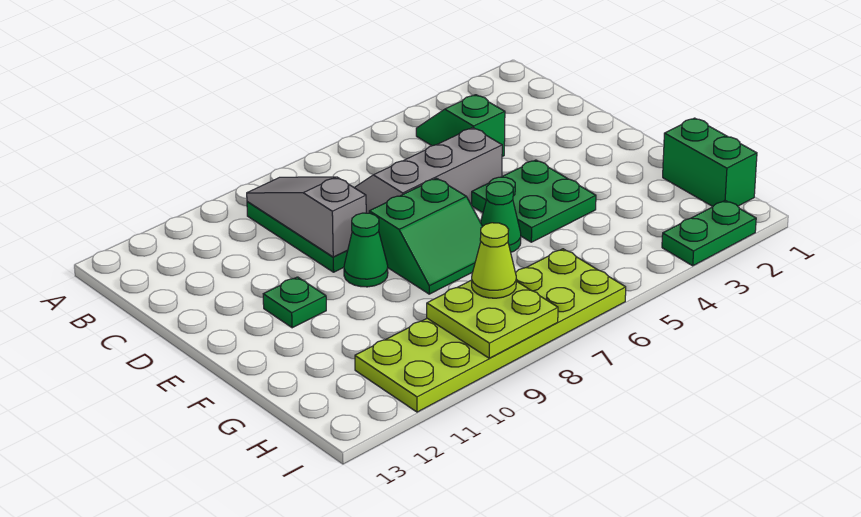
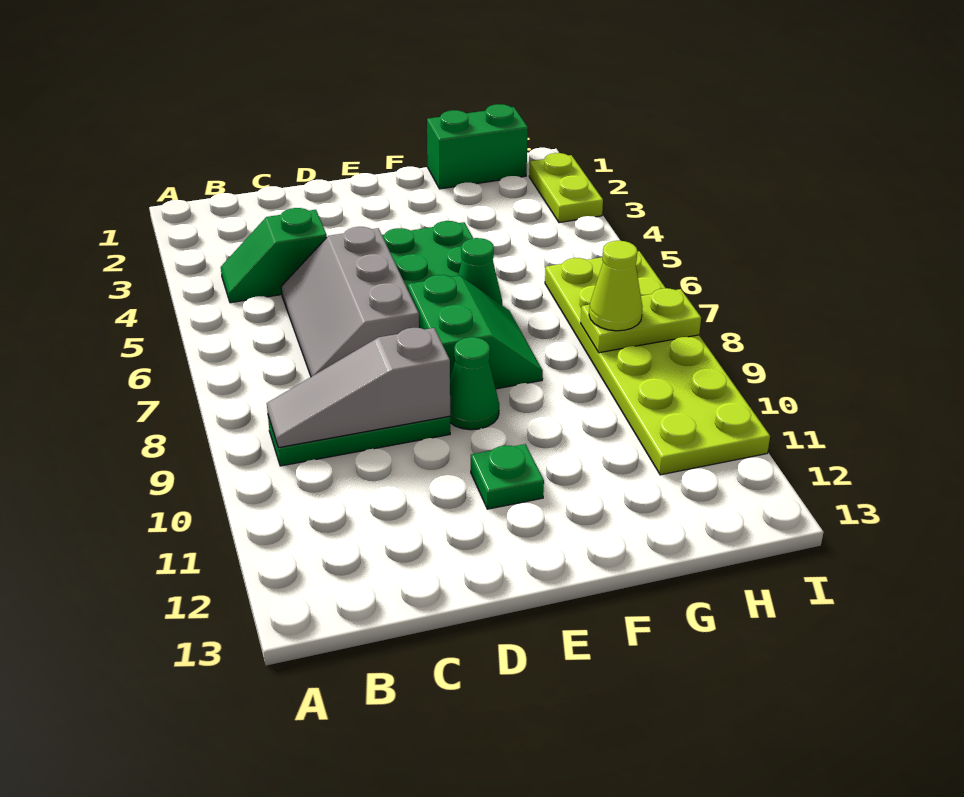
lime 2x2 plate [427,280,558,358] -> lime 1x2 plate [581,288,701,353]
green 1x2 plate [662,201,756,266] -> lime 1x2 plate [529,153,603,223]

